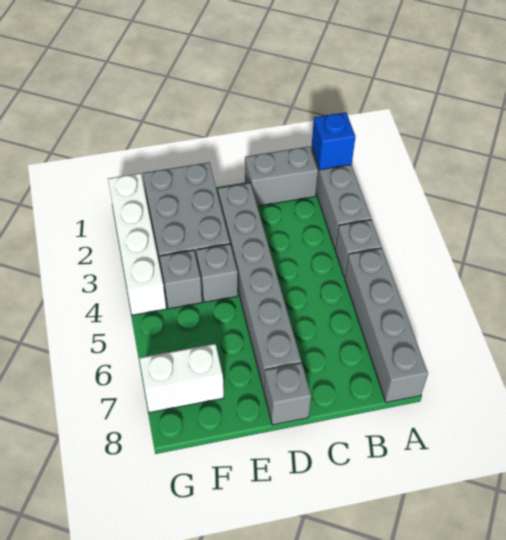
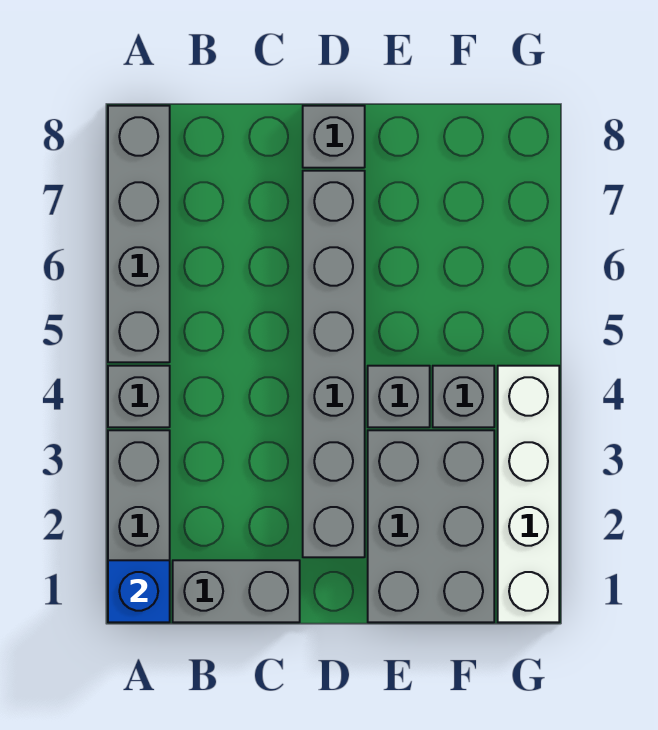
white 1x2 brick [139,344,224,413] -> none

